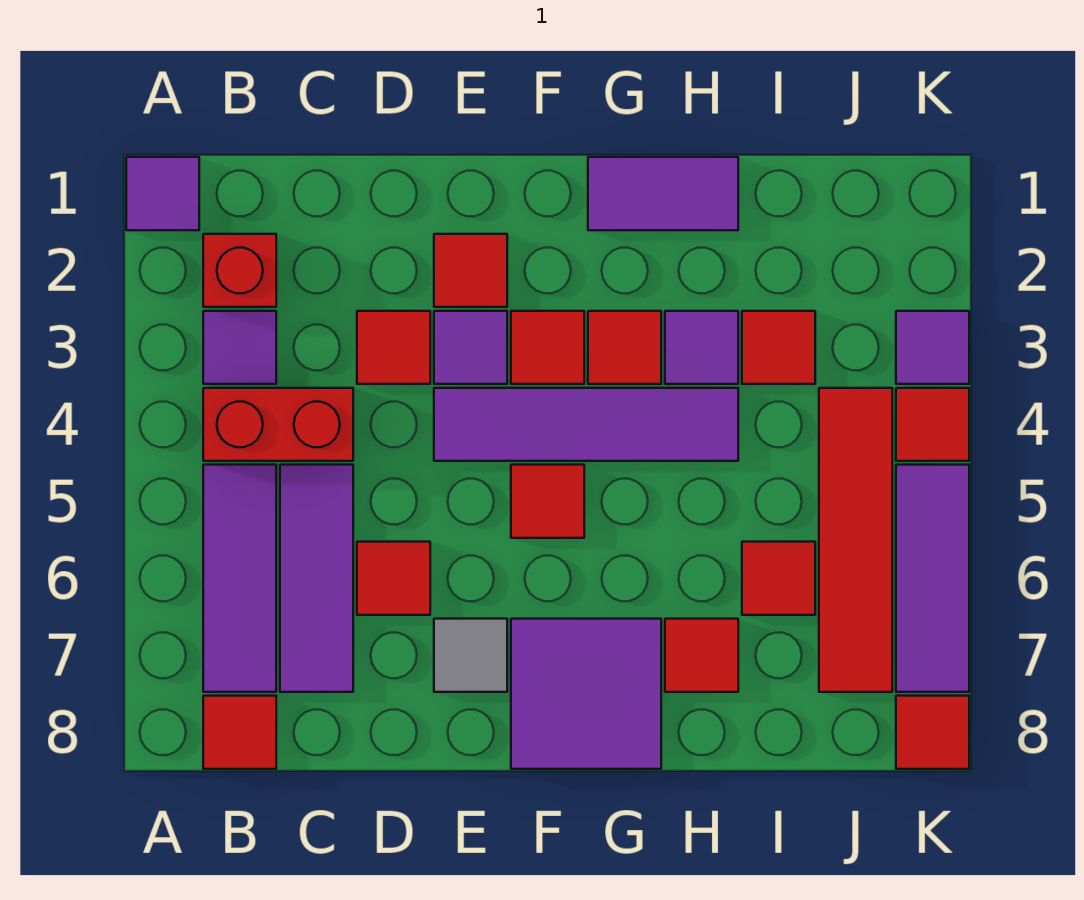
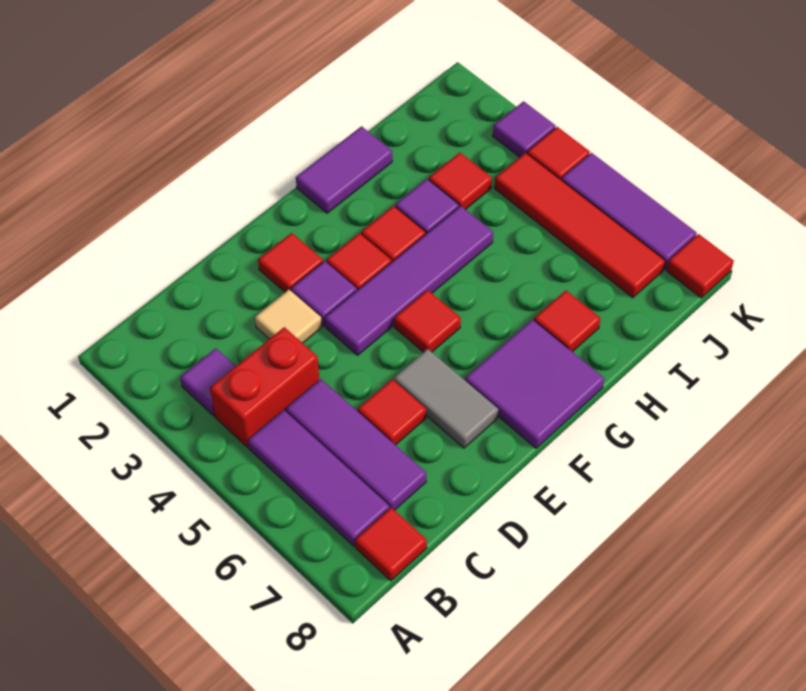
purple 1x1 tile [126,157,199,230] -> none
red 1x1 brick [203,234,276,307] -> none
red 1x1 tile [357,311,430,384] -> tan 1x1 tile [255,290,322,343]
grey 1x1 tile [434,619,507,692] -> grey 1x2 tile [394,349,498,448]
red 1x1 tile [742,542,815,615] -> none

